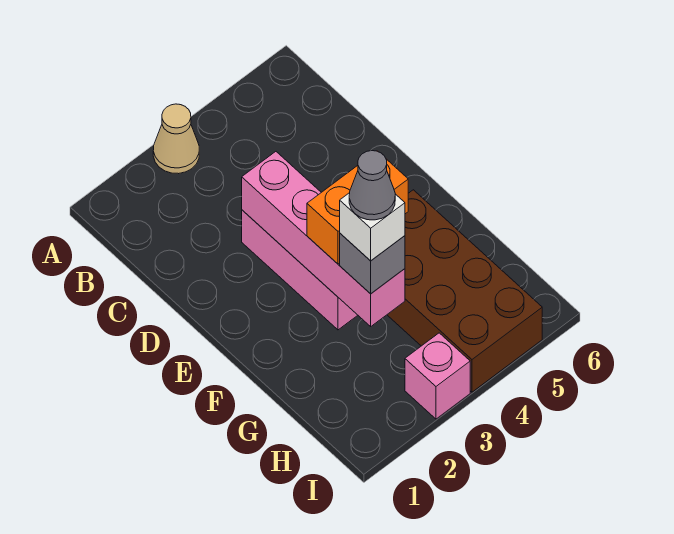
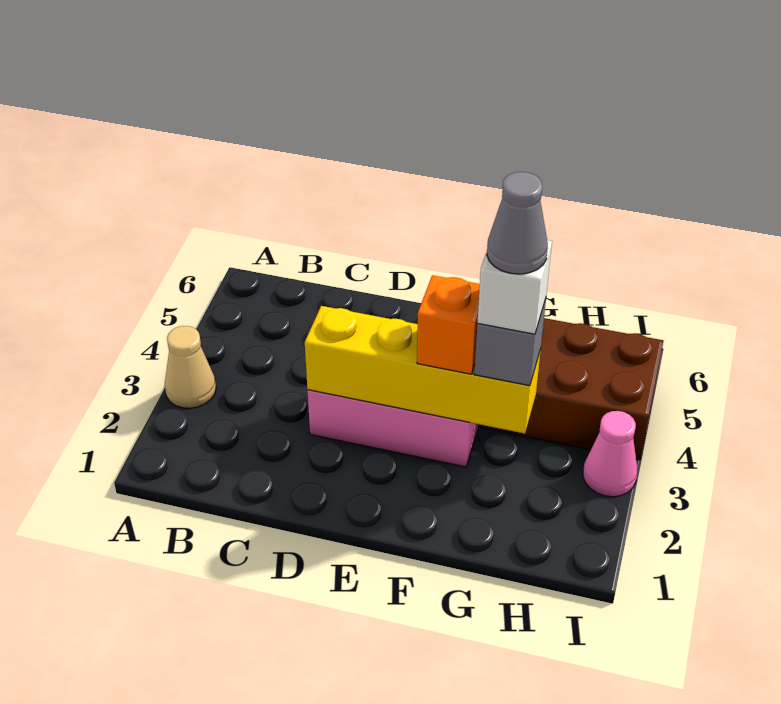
pink 1x4 brick [242,152,405,326] -> yellow 1x4 brick [305,306,541,434]
orange 1x2 brick [307,159,408,264] -> orange 1x1 brick [417,275,480,374]
pink 1x1 brick [405,333,470,419] -> pink 1x1 cone [583,411,637,497]

